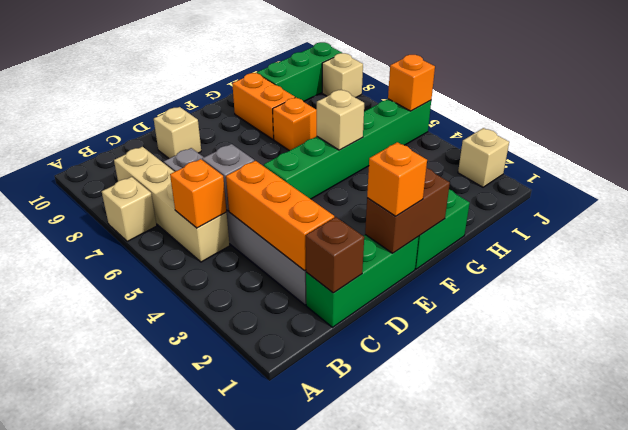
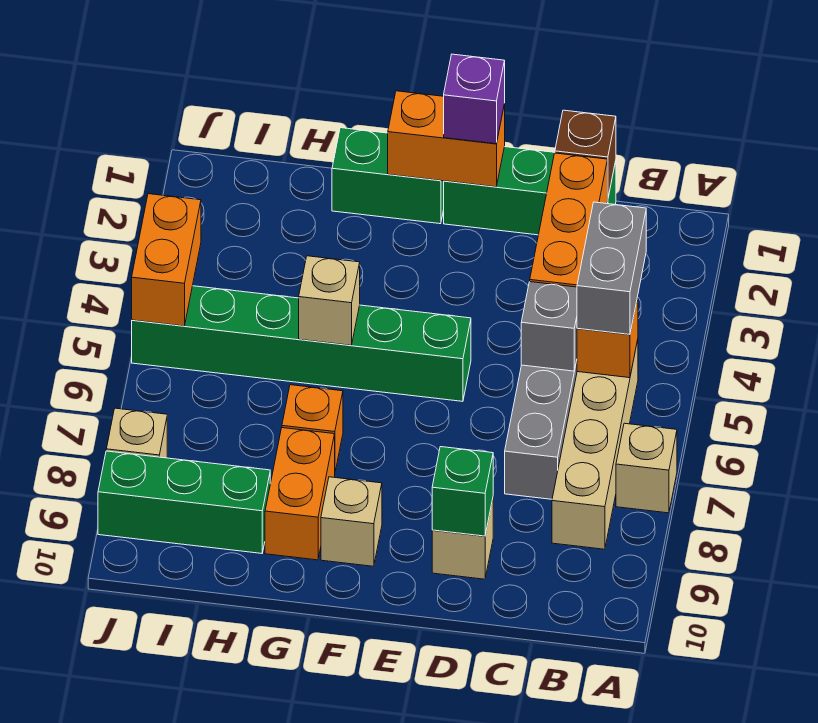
none -> grey 1x2 brick [577,202,646,334]
none -> green 1x1 brick [432,447,493,536]
brown 1x2 brick [365,168,450,253] -> orange 1x2 brick [388,91,505,187]
orange 1x1 brick [367,142,427,216] -> purple 1x1 brick [444,54,505,144]
tan 1x1 brick [458,128,509,187] -> tan 1x1 brick moved to [321,477,382,566]
orange 1x1 brick [388,55,435,111] -> orange 1x2 brick [132,194,201,326]

